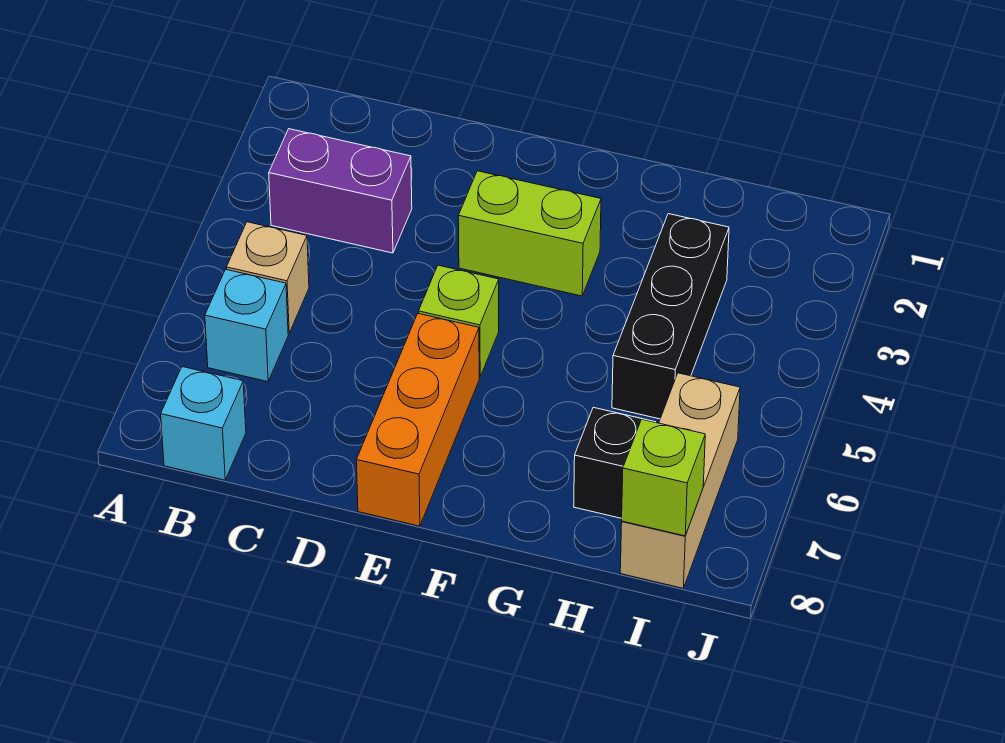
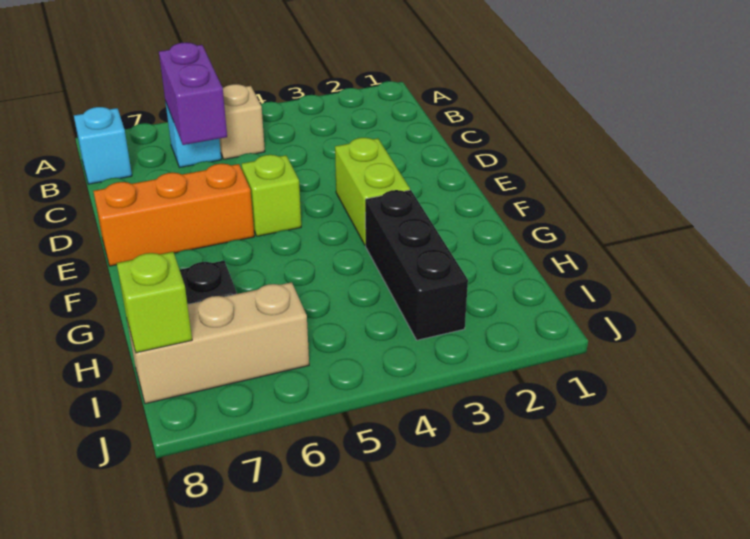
purple 1x2 brick [269,129,412,253] -> purple 1x2 brick moved to [159,42,227,145]
black 1x3 brick [612,214,729,419] -> black 1x3 brick turned to [365,190,468,340]

